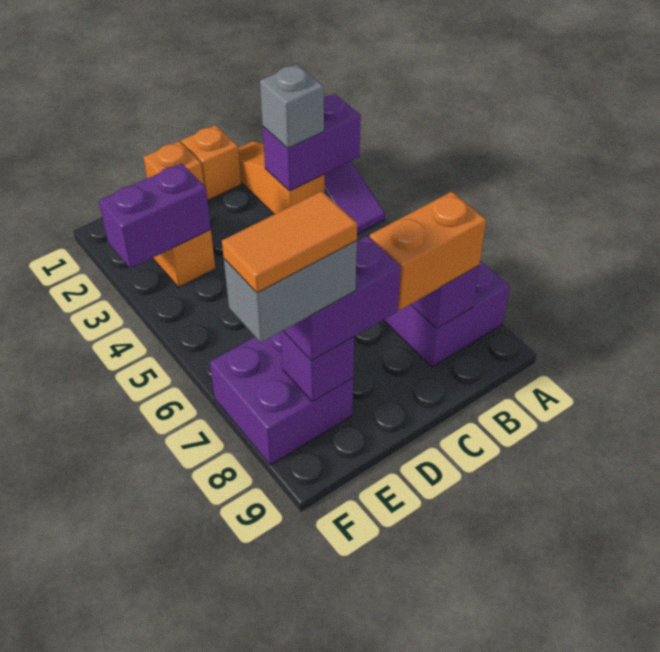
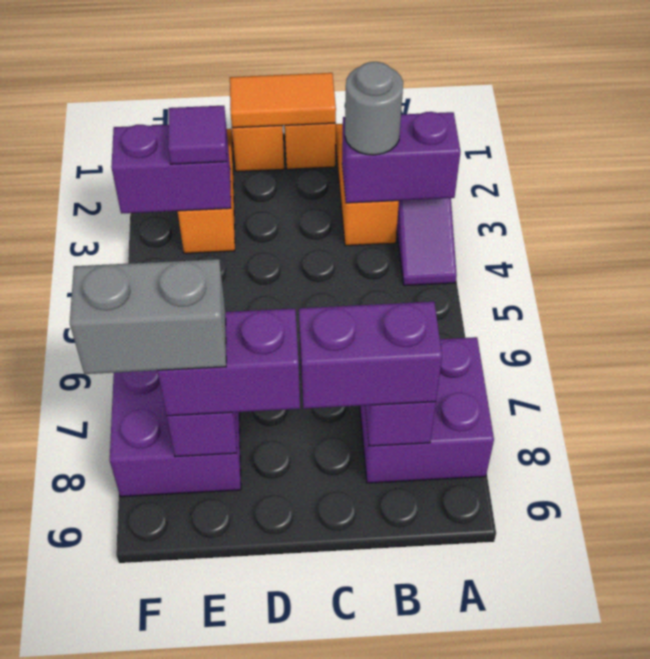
grey 1x1 brick [260,64,324,148] -> grey 1x1 round brick [345,62,403,155]
orange 1x2 brick [369,192,486,310] -> purple 1x2 brick [299,302,442,409]
none -> purple 1x1 tile [168,106,227,164]
orange 1x2 tile [222,191,357,293] -> orange 1x2 tile moved to [230,73,336,128]

